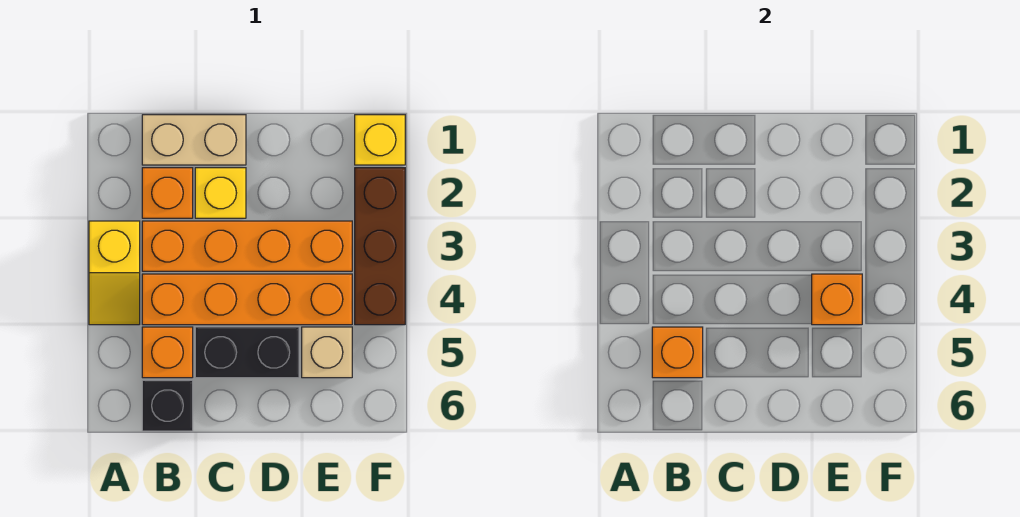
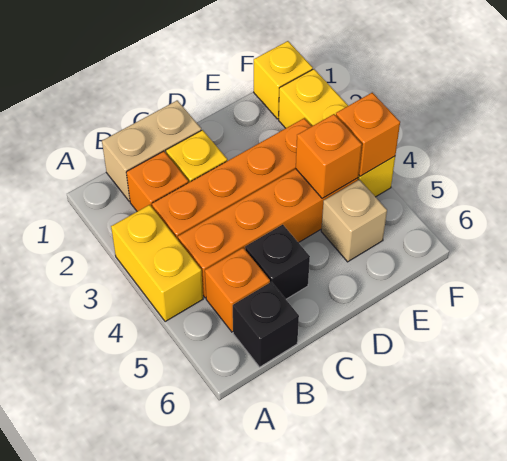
yellow 1x2 slope [89,221,140,325] -> yellow 1x2 brick [111,205,203,322]
orange 1x1 brick [652,327,703,378] -> orange 1x1 brick moved to [336,93,400,176]
black 1x2 brick [195,327,299,378] -> black 1x1 brick [245,225,310,299]
brown 1x3 brick [355,168,405,325] -> yellow 1x3 brick [279,69,395,197]

